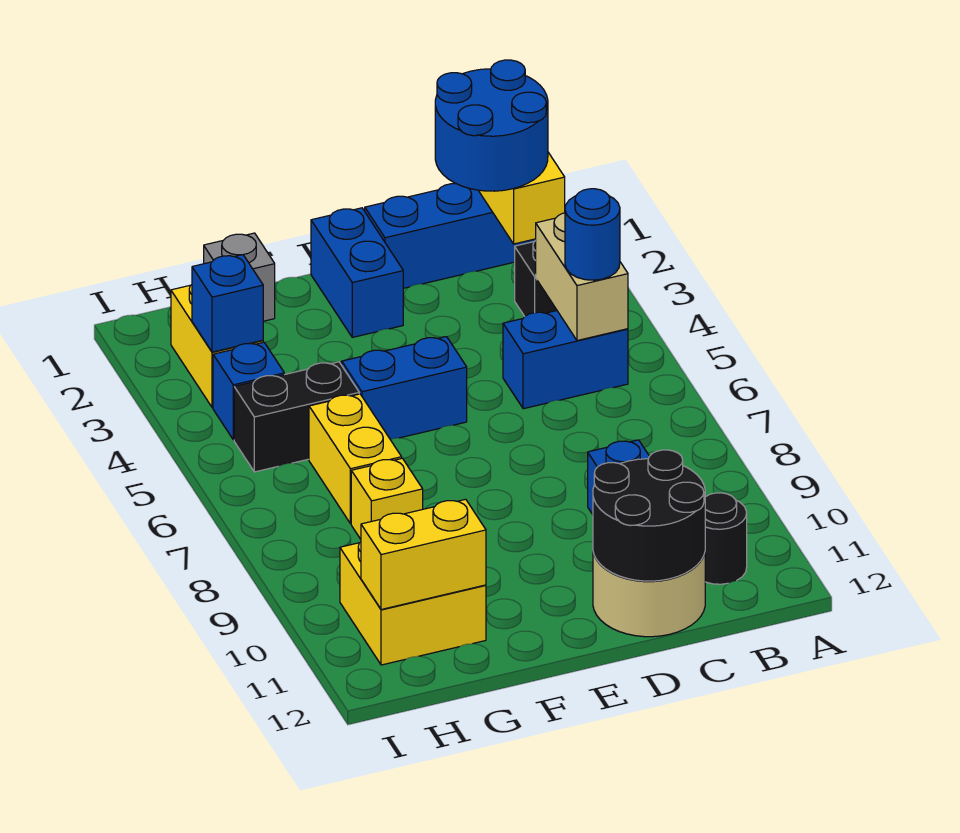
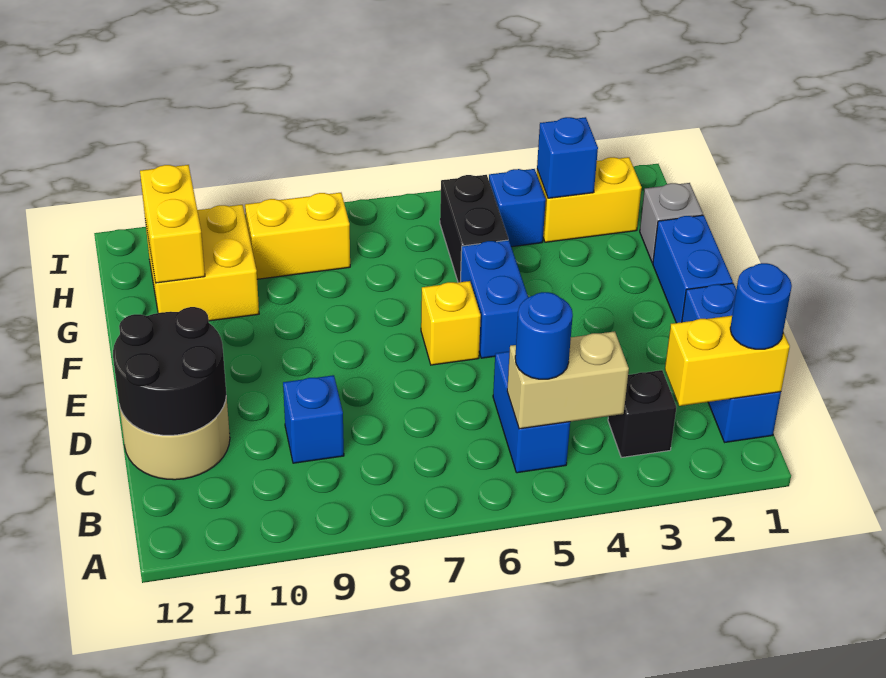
blue 2x2 round brick [435,60,548,191] -> blue 1x1 round brick [730,263,792,349]
black 1x1 round brick [705,493,747,584] -> none
blue 1x2 brick [311,208,403,337] -> blue 1x2 brick turned to [653,215,733,323]
yellow 1x2 brick [309,394,402,524] -> yellow 1x2 brick moved to [245,193,350,279]
yellow 1x1 brick [351,458,423,539] -> yellow 1x1 brick moved to [421,281,481,365]

